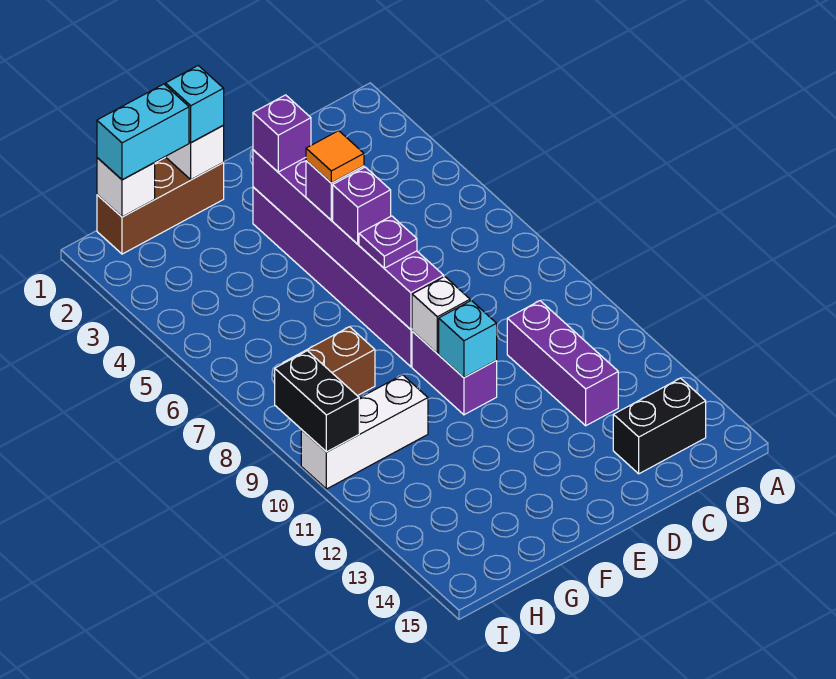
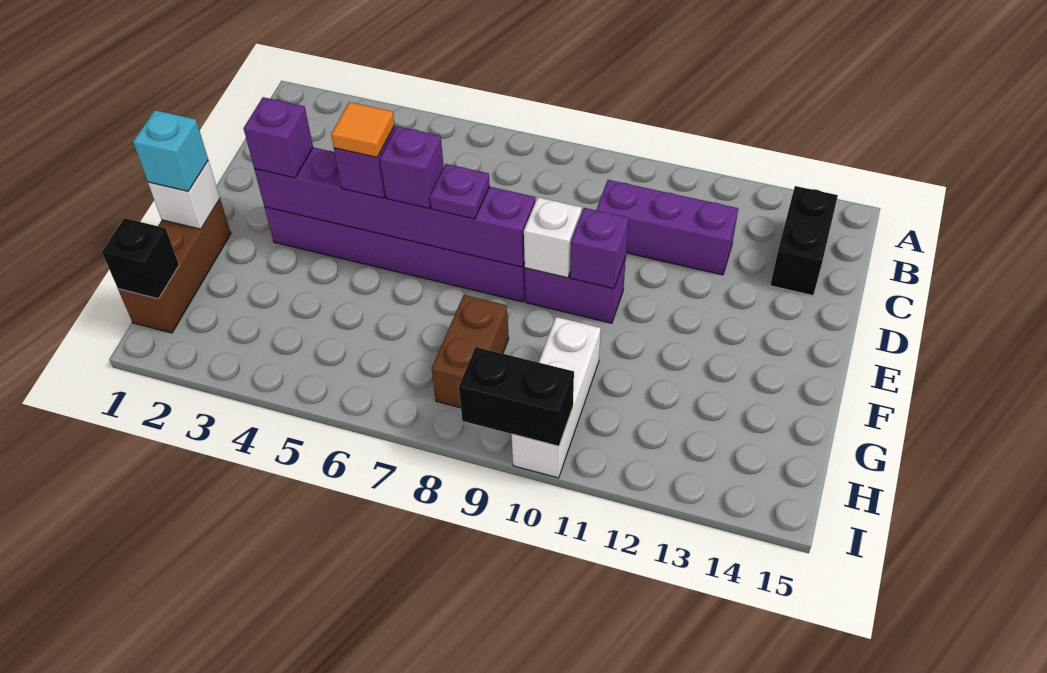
cyan 1x1 brick [439,300,497,378] -> purple 1x1 brick [570,208,629,288]
cyan 1x2 brick [97,84,189,180] -> none
white 1x1 brick [97,158,155,217] -> black 1x1 brick [102,218,179,299]

